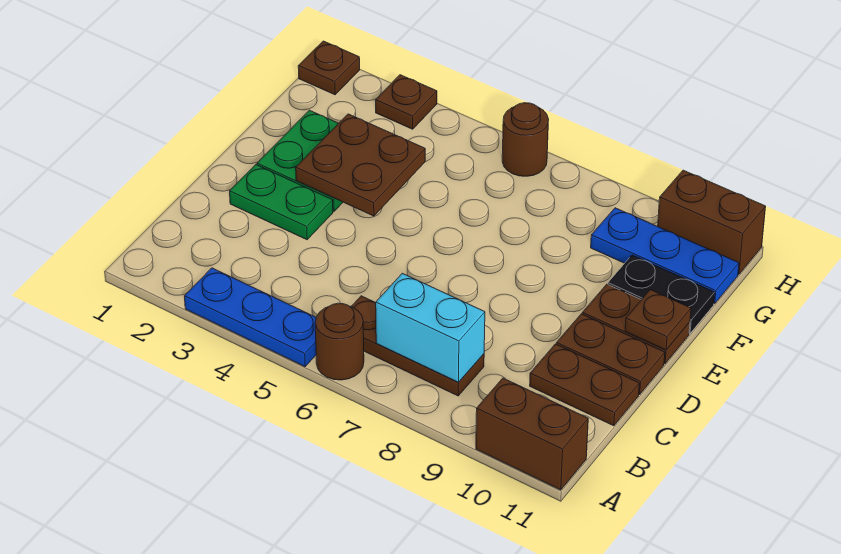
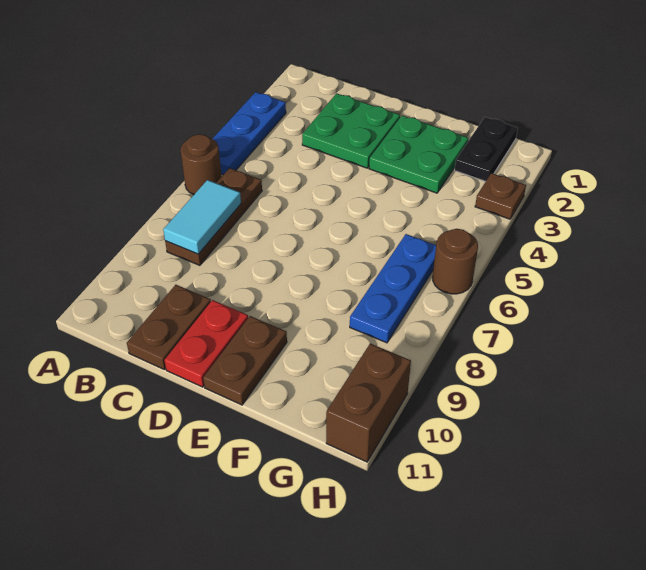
brown 1x2 brick [476,378,588,490] -> none
cyan 1x2 brick [376,273,485,382] -> cyan 1x2 tile [163,180,241,254]
green 1x2 plate [230,165,333,240] -> green 2x2 plate [302,93,400,168]
brown 1x2 plate [556,314,665,394] -> red 1x2 plate [164,300,248,387]
brown 2x2 plate [296,114,425,216] -> none
brown 1x1 plate [625,290,691,350] -> none
black 1x2 plate [608,255,715,333] -> black 1x2 plate moved to [455,117,518,181]
blue 1x3 plate [591,208,739,304] -> blue 1x3 plate moved to [350,234,436,343]
brown 1x1 plate [298,41,360,95] -> none

